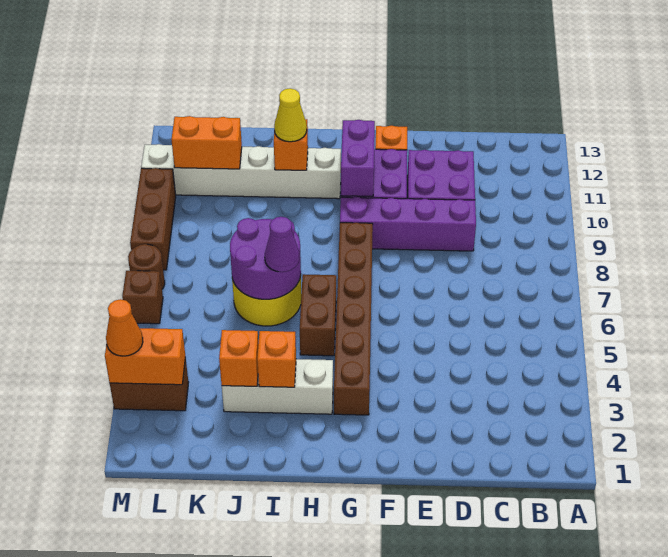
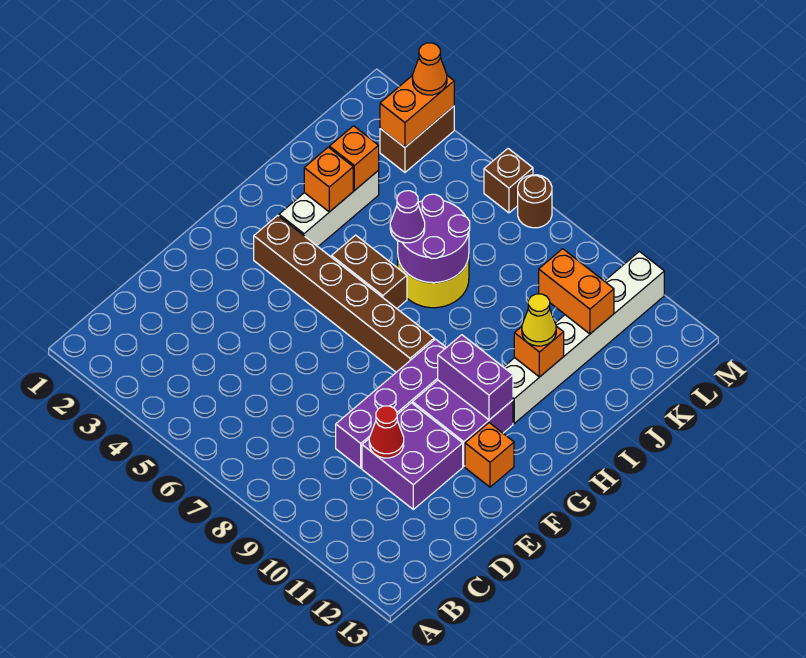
none -> red 1x1 cone [369,406,404,458]
orange 1x2 brick [171,116,242,169] -> orange 1x2 brick turned to [539,249,614,334]
brown 1x3 brick [130,168,176,270] -> none

